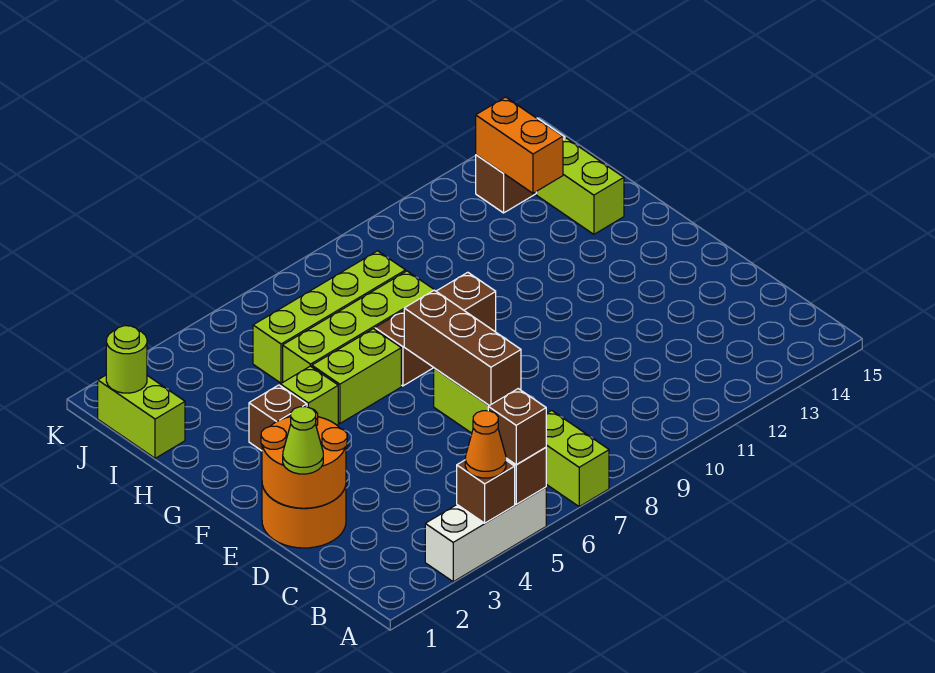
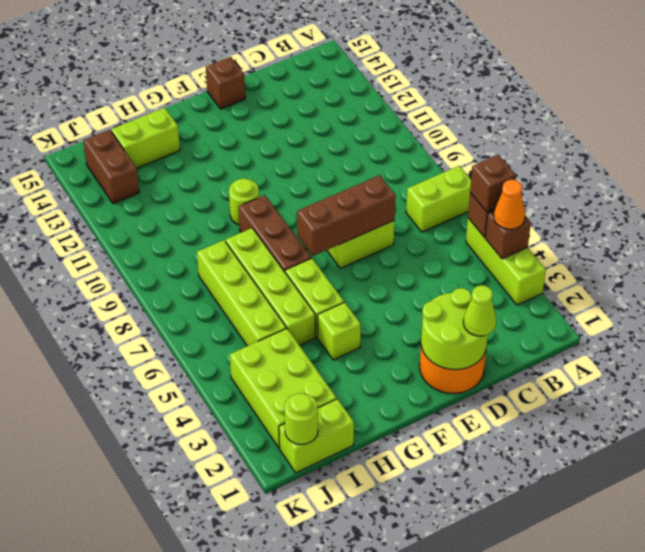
white 1x3 brick [425,487,546,582] -> lime 1x3 brick [466,218,546,305]
orange 2x2 round brick [261,409,347,508] -> lime 2x2 round brick [421,288,488,370]
brown 1x1 brick [249,385,307,451] -> brown 1x1 brick moved to [206,57,245,109]
none -> lime 1x1 round brick [229,178,259,225]
none -> lime 2x3 brick [230,328,337,448]
orange 1x2 brick [476,97,563,193] -> none

